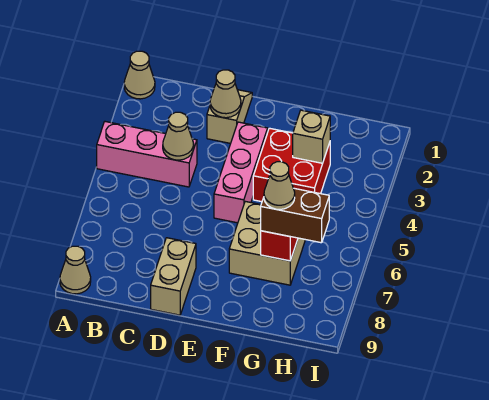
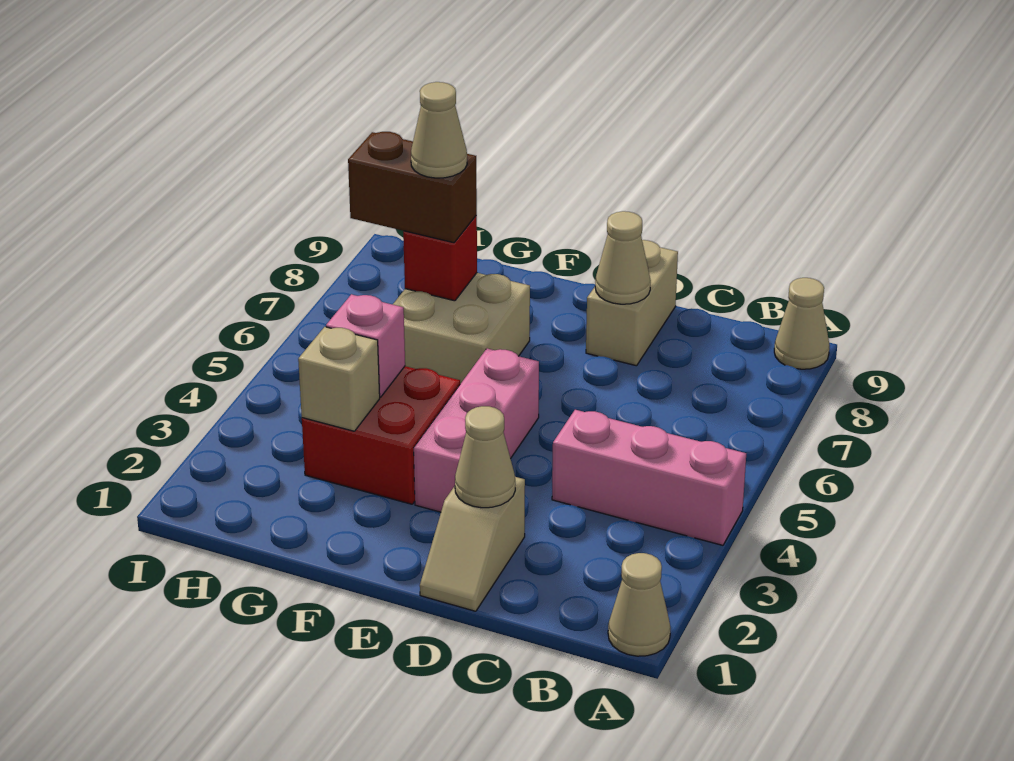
tan 1x1 cone [163,112,194,160] -> tan 1x1 cone moved to [595,211,651,304]
none -> pink 1x1 brick [326,294,405,397]

